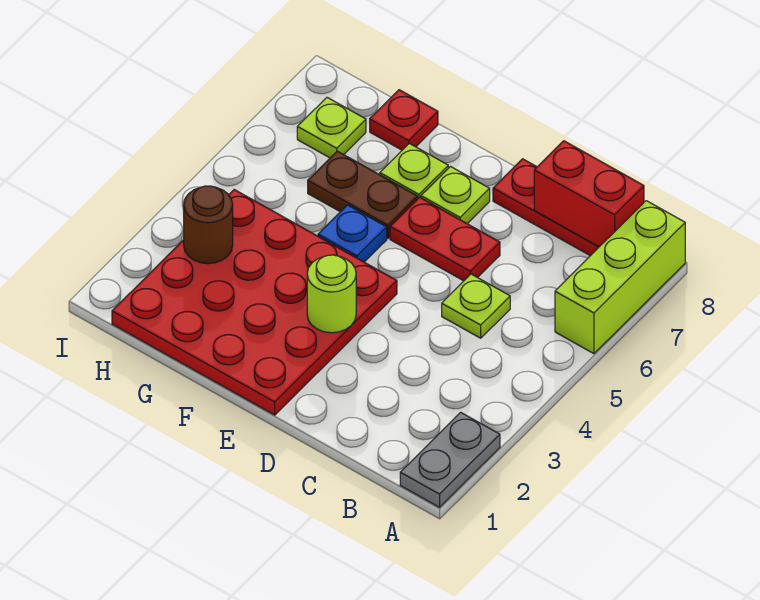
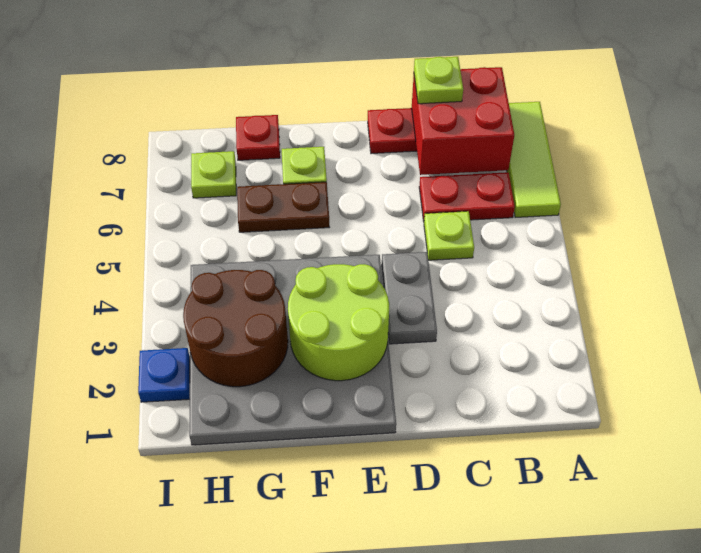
grey 1x2 plate [400,412,500,507] -> grey 1x2 plate moved to [382,252,437,344]
lime 1x3 brick [555,201,685,354] -> lime 1x3 tile [507,102,561,218]
red 1x2 brick [534,141,644,247] -> red 2x2 brick [412,67,514,175]
red 1x2 plate [390,197,500,281] -> red 1x2 plate moved to [419,172,515,221]
red 4x4 plate [112,190,397,415] -> grey 4x4 plate [189,255,396,445]
lime 1x1 round brick [307,255,356,333] -> lime 2x2 round brick [288,264,389,381]
lime 1x1 plate [421,167,490,224] -> lime 1x1 plate moved to [414,57,463,104]
blue 1x1 plate [318,205,387,262] -> blue 1x1 plate moved to [138,348,190,402]
brown 1x1 round brick [184,186,233,264] -> brown 2x2 round brick [183,270,288,387]

